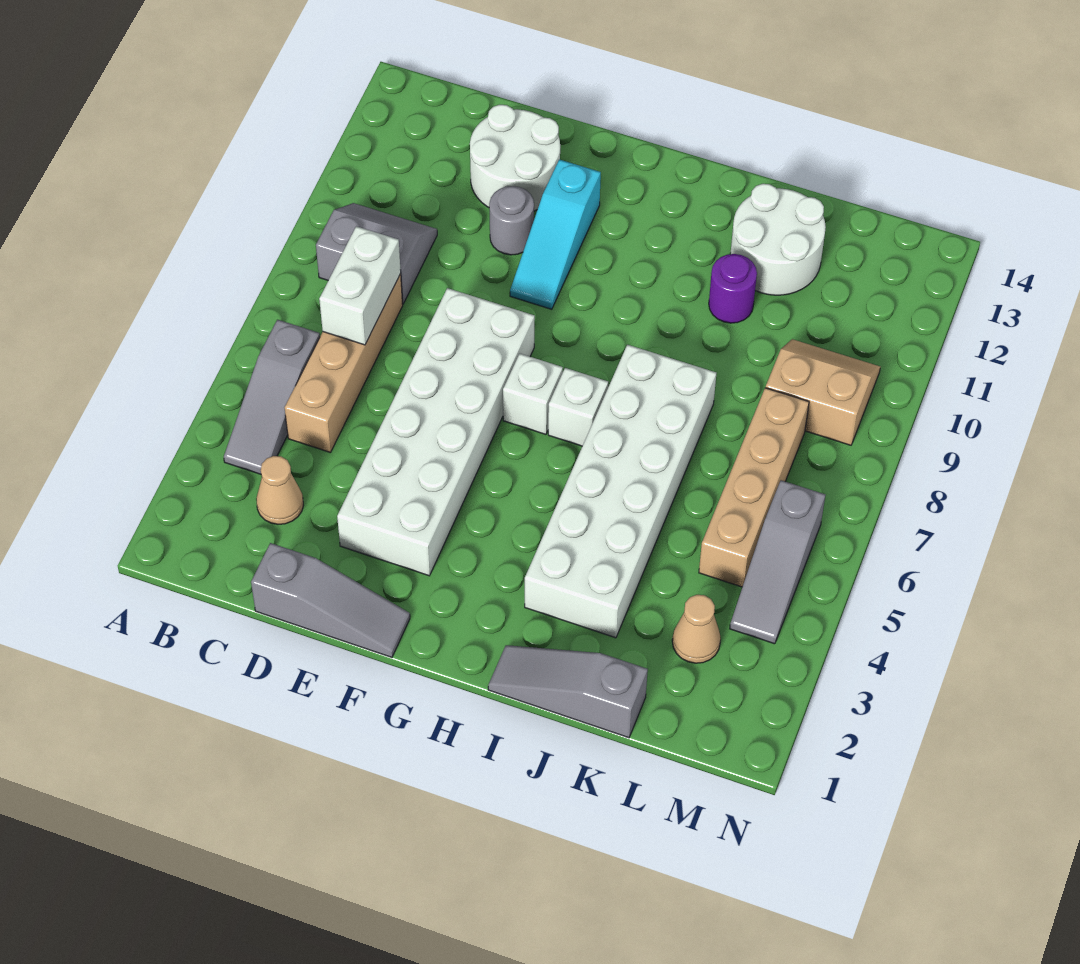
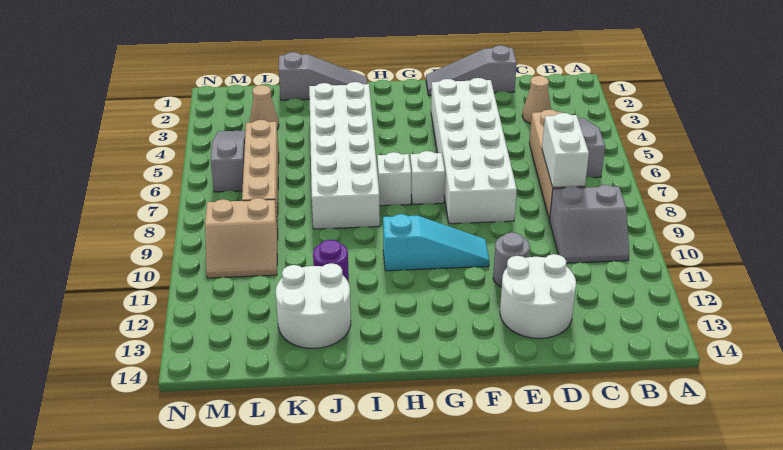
cyan 1x3 slope [510,159,601,309] -> cyan 1x3 slope turned to [383,214,489,271]

